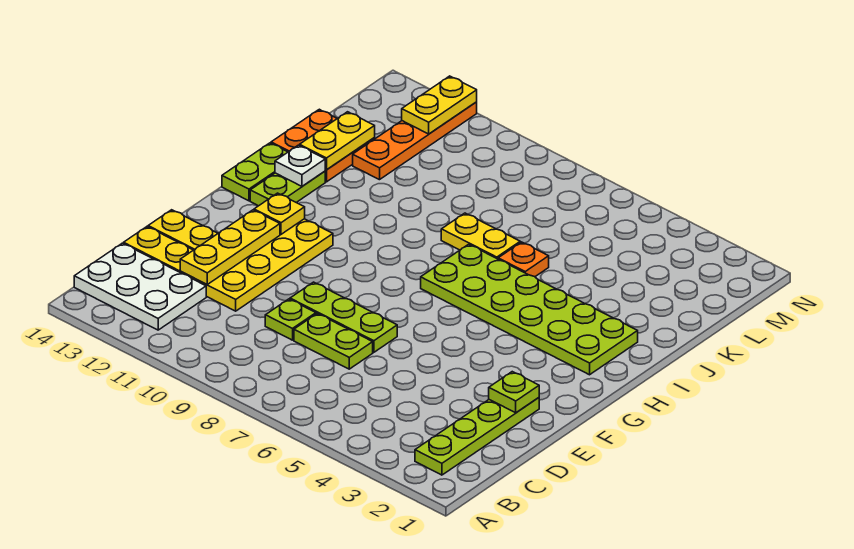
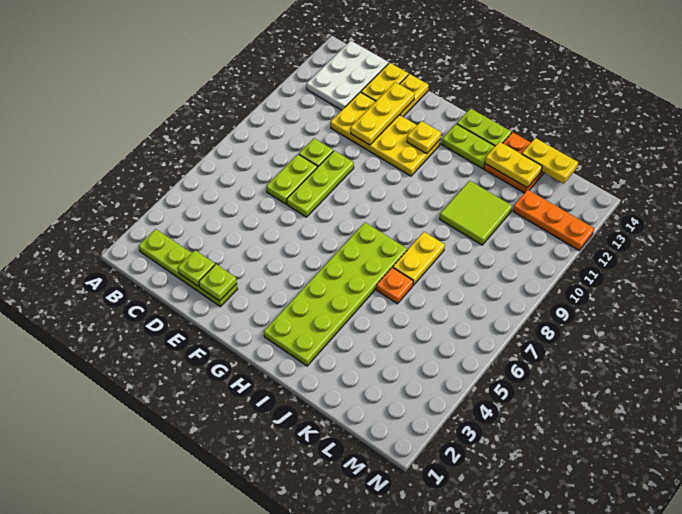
none -> lime 1x1 plate [178,250,215,287]
yellow 1x3 plate [180,210,280,284] -> yellow 1x3 plate turned to [351,82,415,145]
white 1x1 plate [275,145,325,186] -> none
none -> lime 2x2 tile [440,181,512,245]
orange 1x4 plate [353,102,477,180] -> orange 1x3 plate [513,190,594,250]
yellow 1x2 plate [402,76,477,134] -> yellow 1x2 plate moved to [522,138,578,184]

